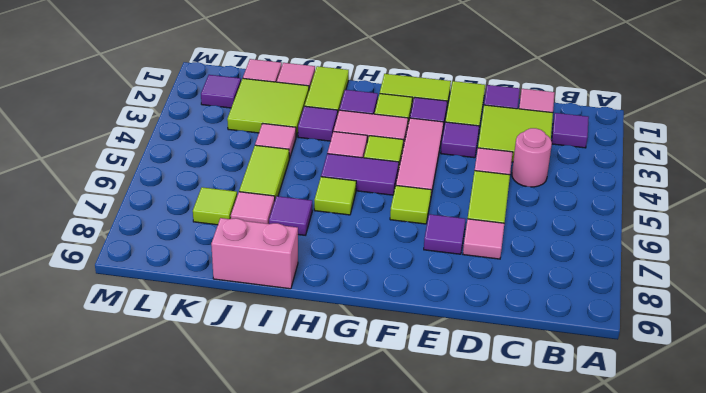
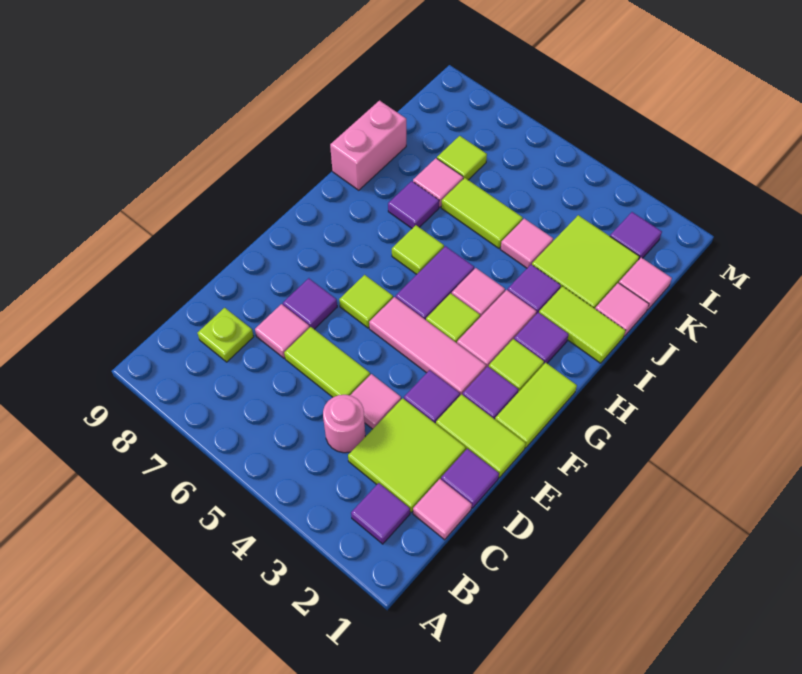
none -> lime 1x1 plate [198,308,254,362]

